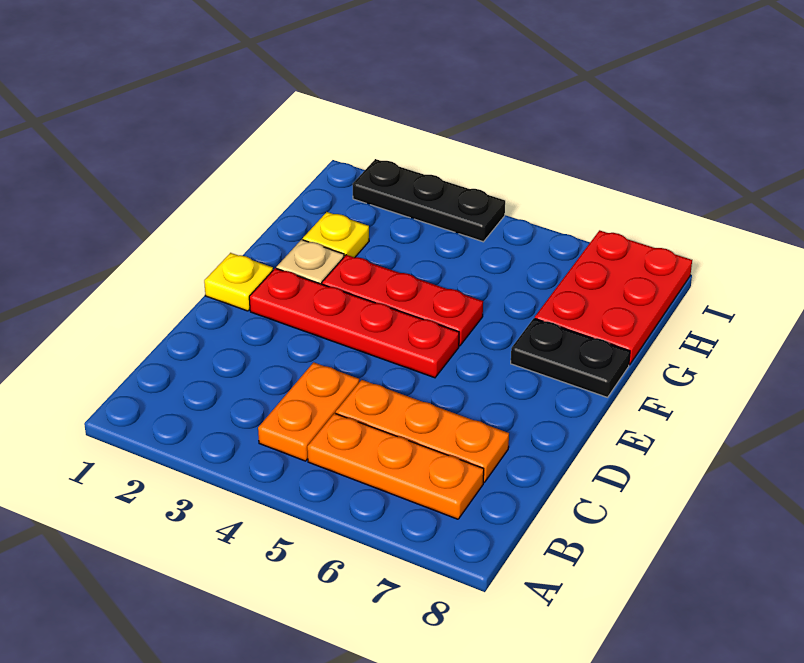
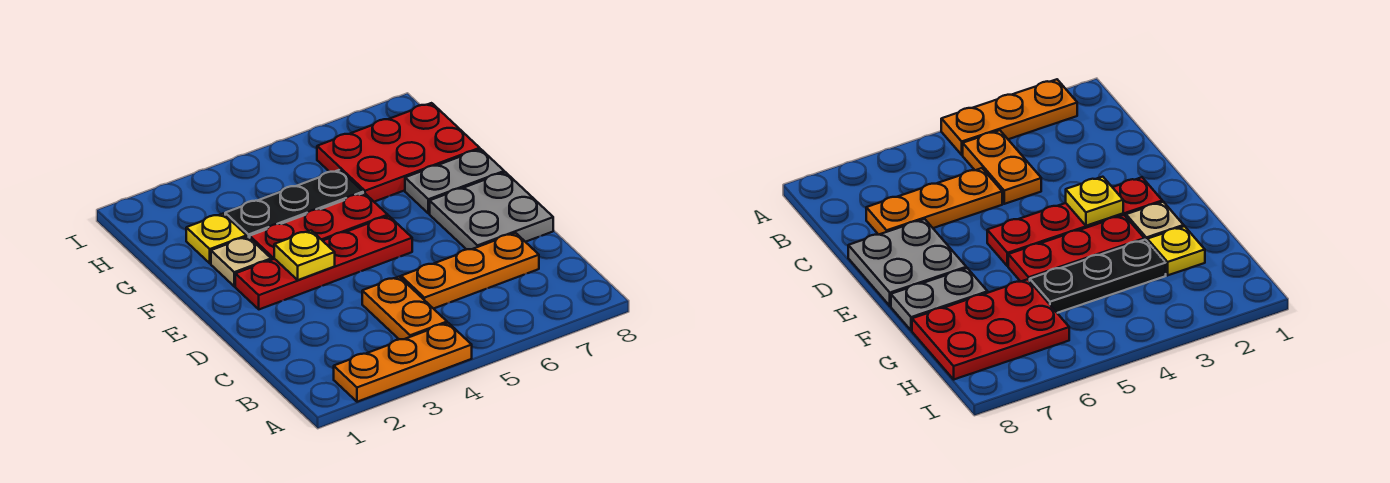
orange 1x3 plate [307,413,484,519] -> orange 1x3 plate moved to [334,323,472,402]
none -> grey 2x2 plate [430,172,553,249]
yellow 1x1 plate [204,253,273,311] -> yellow 1x1 plate moved to [274,230,335,280]
black 1x2 plate [511,318,630,397] -> grey 1x2 plate [405,149,504,214]
red 2x3 plate [535,230,692,365] -> red 2x3 plate turned to [317,103,480,202]
black 1x3 plate [353,159,505,242] -> black 1x3 plate moved to [225,170,363,238]

